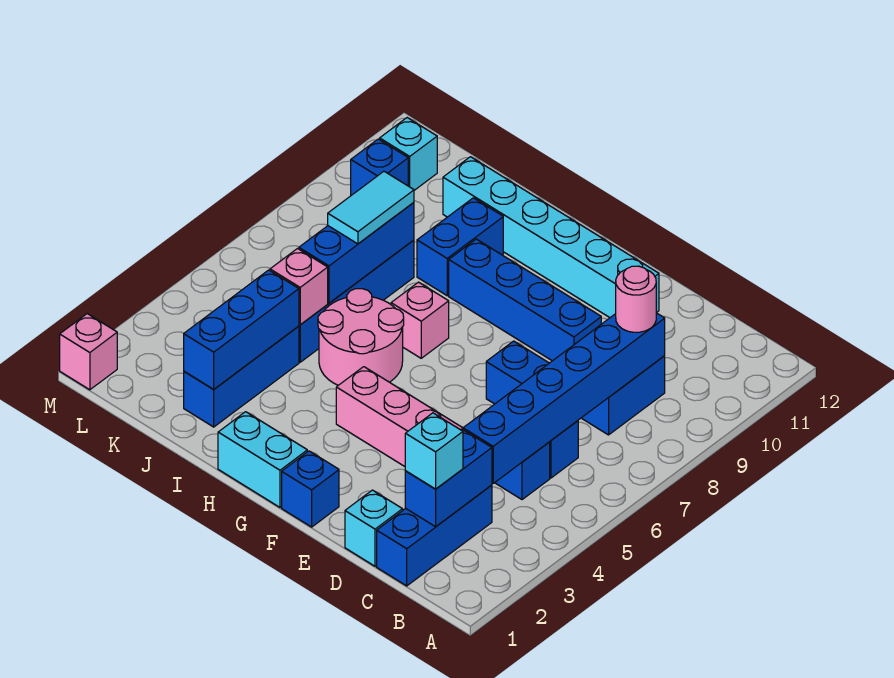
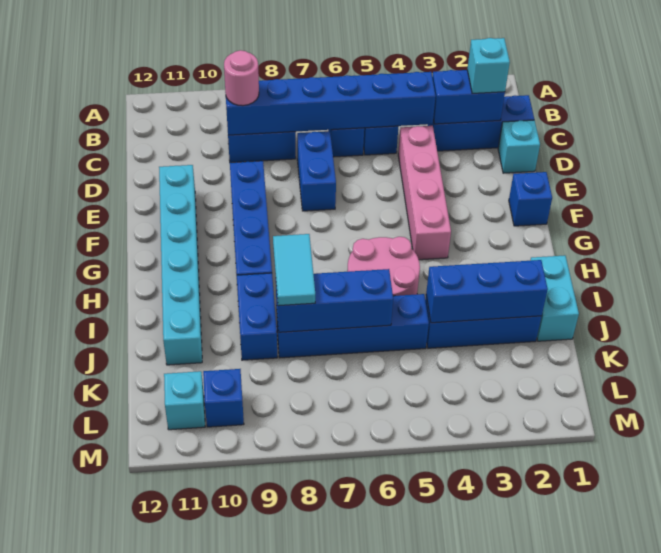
cyan 1x2 brick [218,412,307,507] -> cyan 1x2 brick moved to [530,255,579,341]
pink 1x1 brick [391,282,449,358] -> none
blue 1x2 brick [417,198,503,296] -> blue 1x2 brick turned to [237,273,277,360]
pink 1x1 brick [270,249,328,325] -> none
cyan 1x2 tile [328,171,414,244] -> cyan 1x2 tile turned to [273,234,315,306]
pink 1x1 brick [60,314,117,390] -> none

